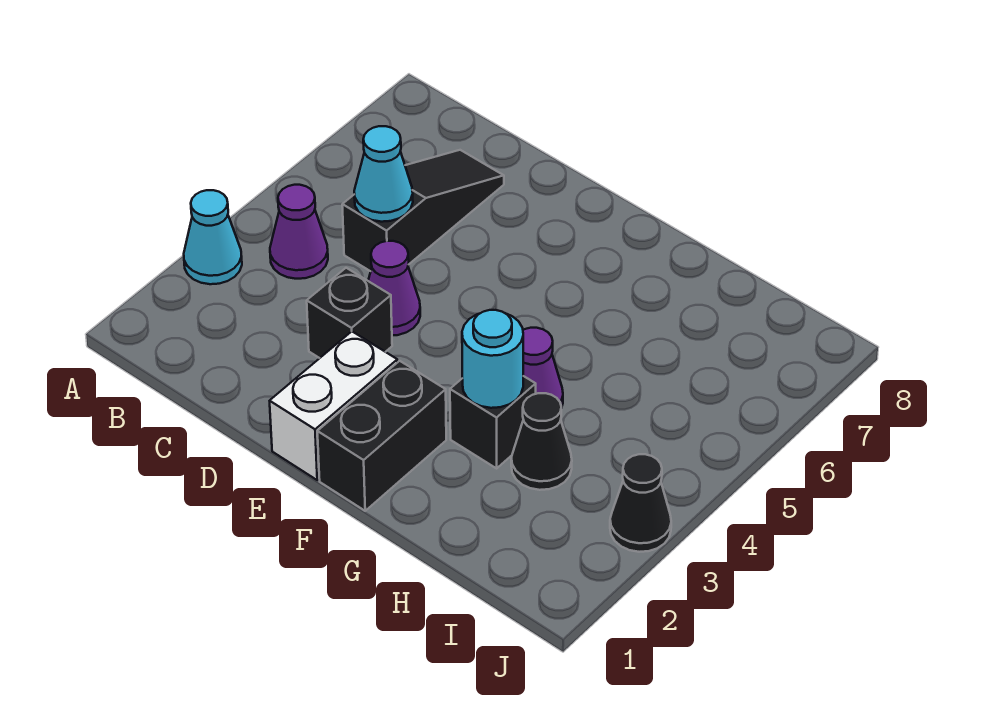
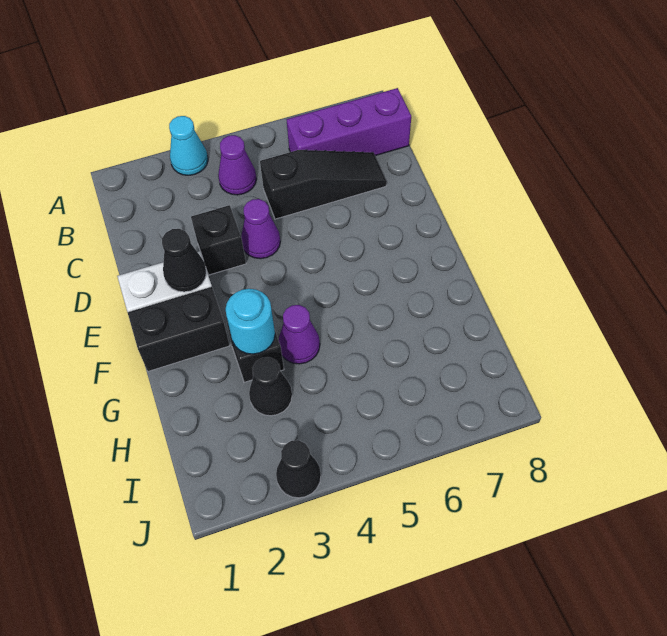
none -> purple 1x3 brick [287,88,411,156]
cyan 1x1 cone [354,126,413,222] -> none
none -> black 1x1 cone [162,229,206,292]

